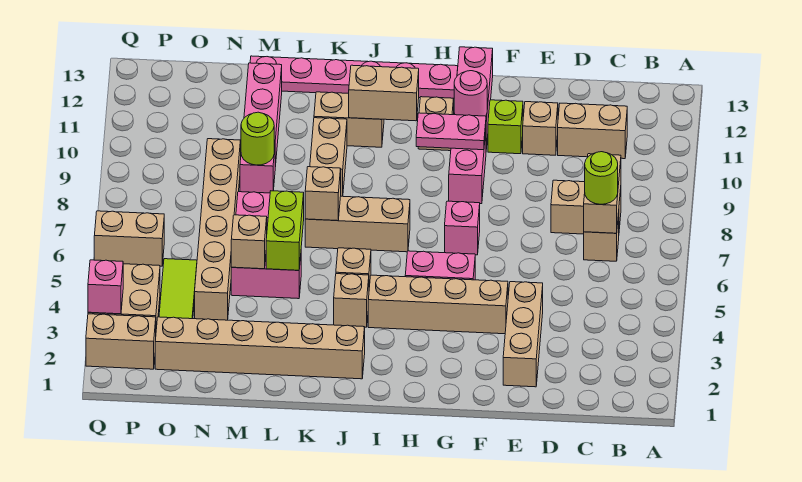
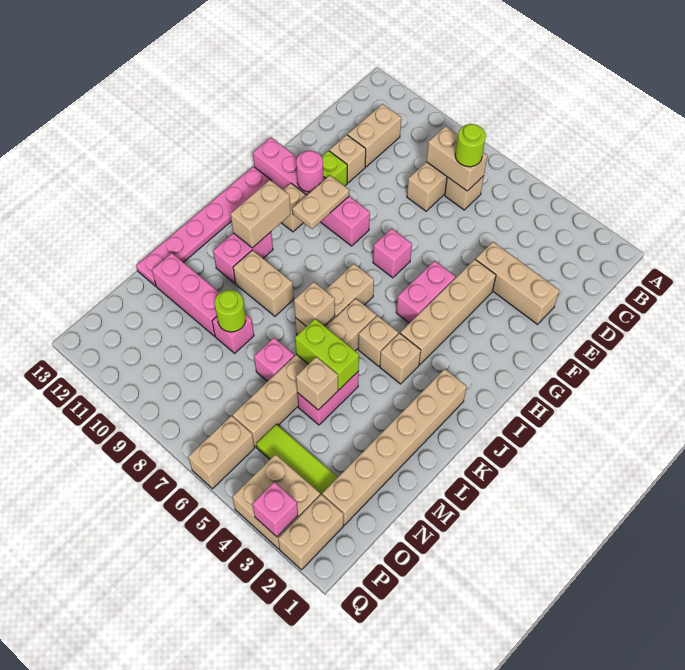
pink 1x2 plate [416,113,486,150] -> tan 1x2 plate [292,175,349,229]
tan 1x2 brick [314,92,384,147] -> pink 1x2 brick [213,232,273,283]
tan 1x6 brick [195,139,241,320] -> tan 1x6 brick turned to [233,299,376,447]

